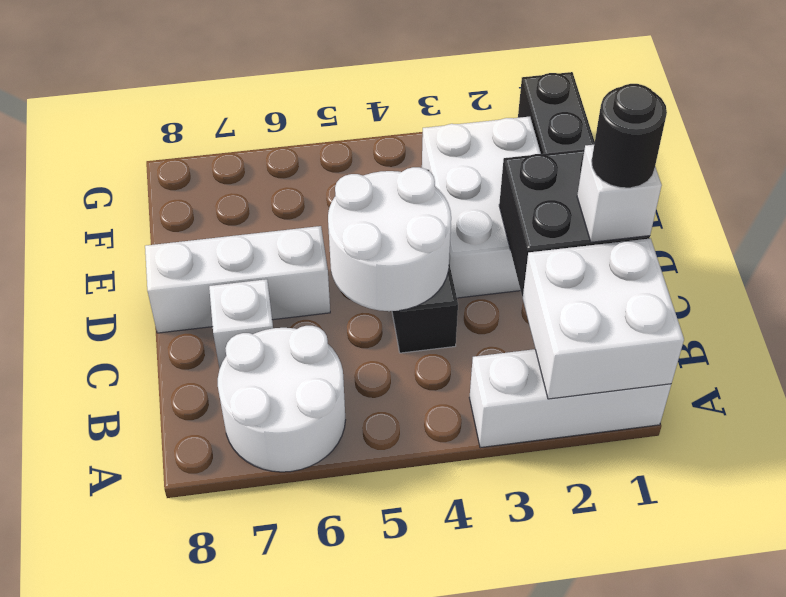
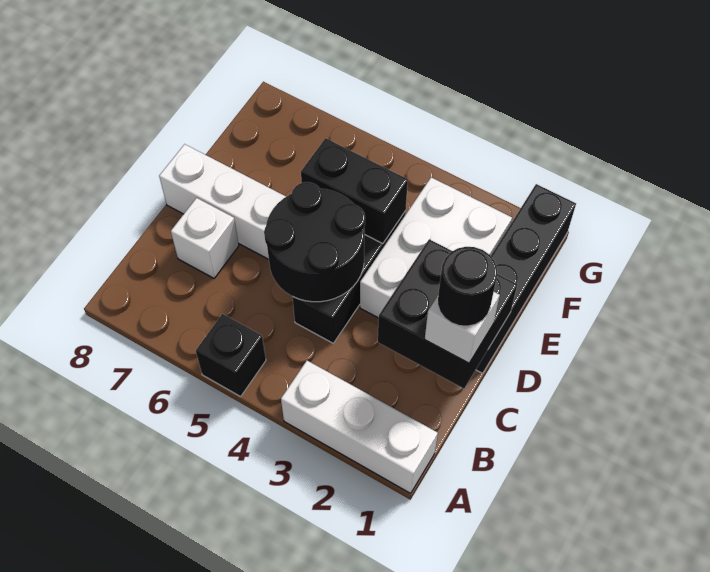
white 2x2 brick [523,238,684,399] -> none
none -> black 1x1 brick [196,314,266,397]
white 2x2 round brick [218,326,345,472] -> none
white 2x2 round brick [328,167,451,311] -> black 2x2 round brick [264,182,365,302]
none -> black 1x2 brick [301,138,408,244]

